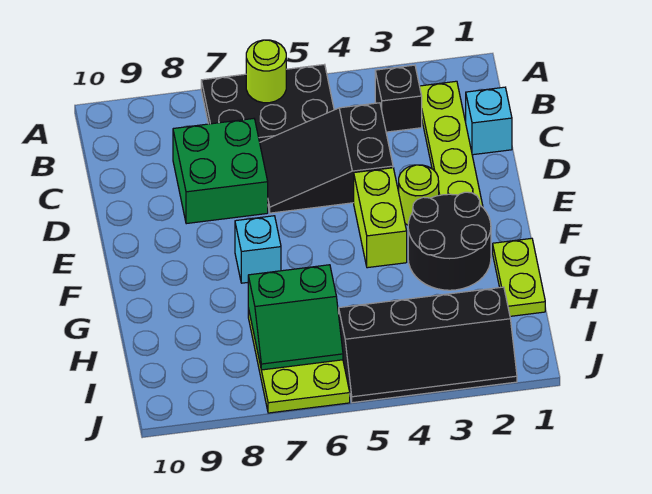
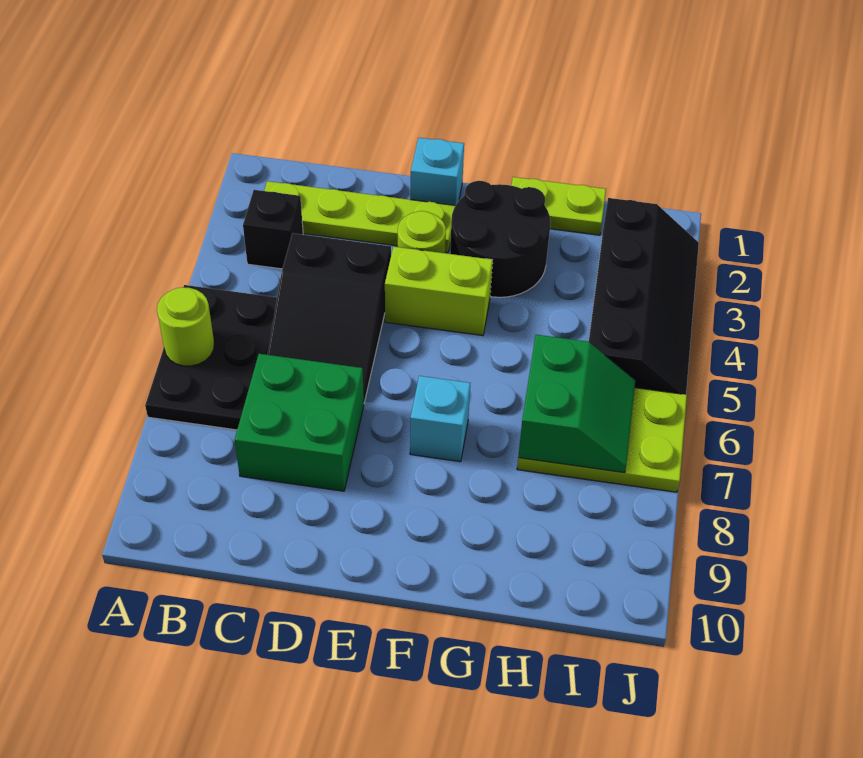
cyan 1x1 brick [466,87,512,155] -> cyan 1x1 brick moved to [410,138,464,205]

